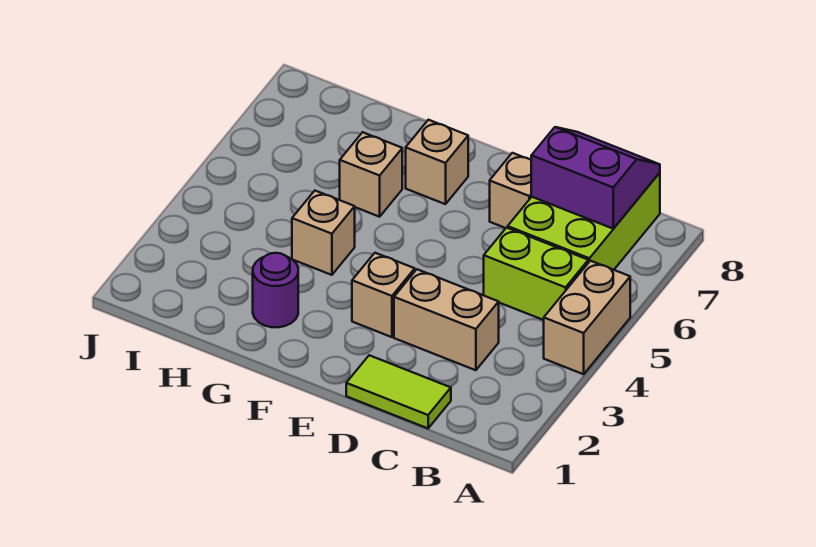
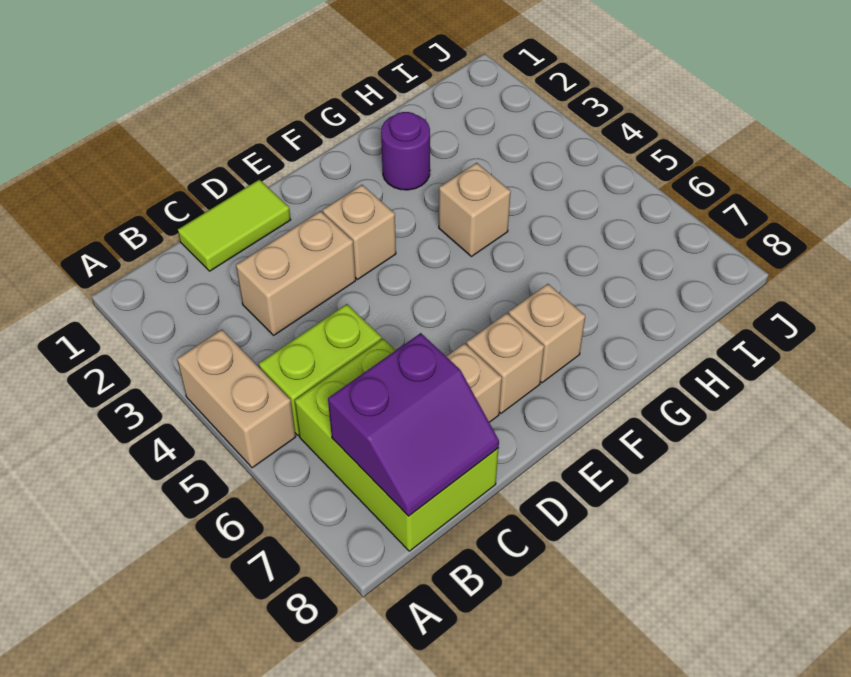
tan 1x1 brick [340,132,402,217] -> tan 1x1 brick moved to [467,313,544,413]

